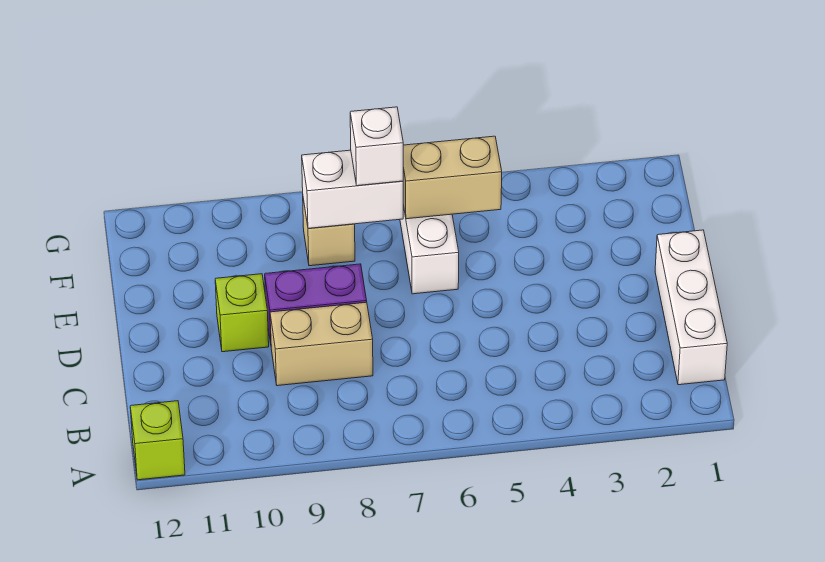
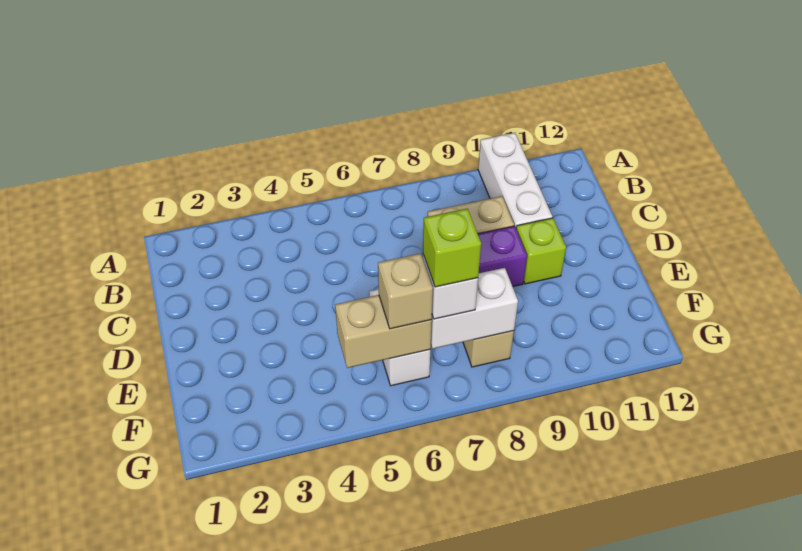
lime 1x1 brick [130,401,185,480] -> lime 1x1 brick moved to [423,209,481,287]
white 1x3 brick [655,230,727,385] -> white 1x3 brick moved to [478,133,552,227]
none -> tan 1x1 brick [378,253,433,329]

